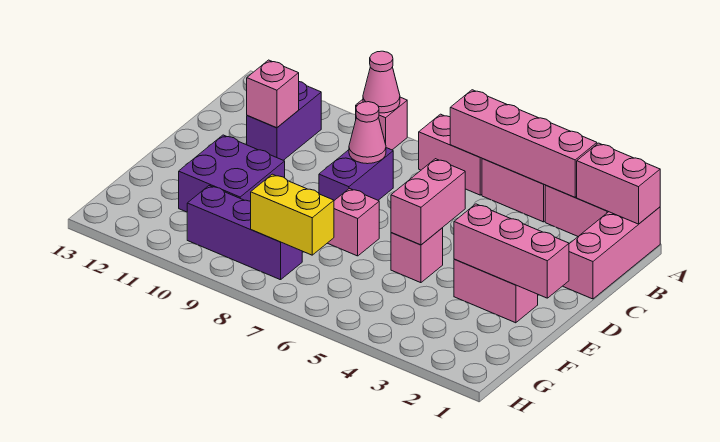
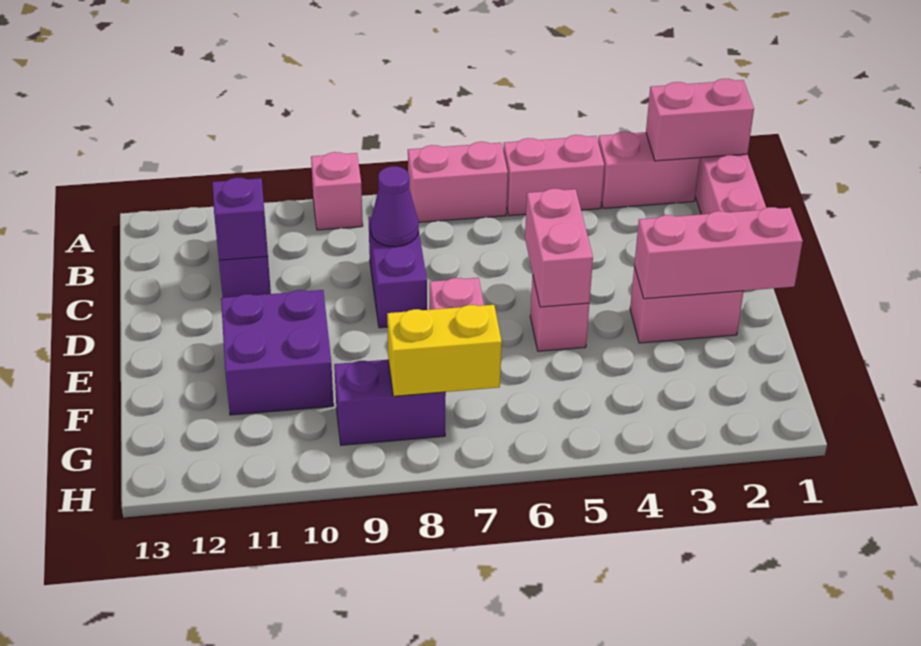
pink 1x4 brick [450,90,597,197] -> none
pink 1x1 cone [363,51,400,113] -> none
pink 1x1 cone [349,102,386,164] -> purple 1x1 cone [370,166,419,247]
pink 1x1 brick [247,60,299,128] -> purple 1x1 brick [212,178,268,260]
purple 1x3 brick [187,186,302,280] -> purple 1x2 brick [334,360,446,445]

